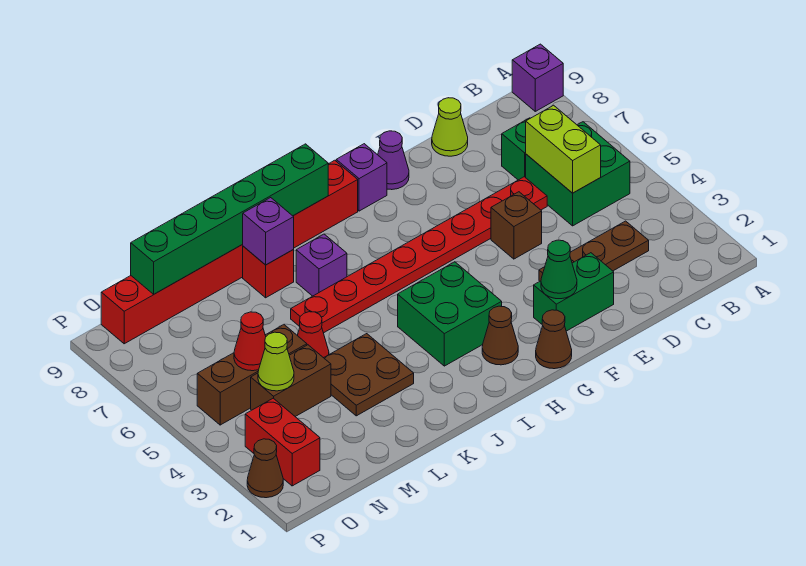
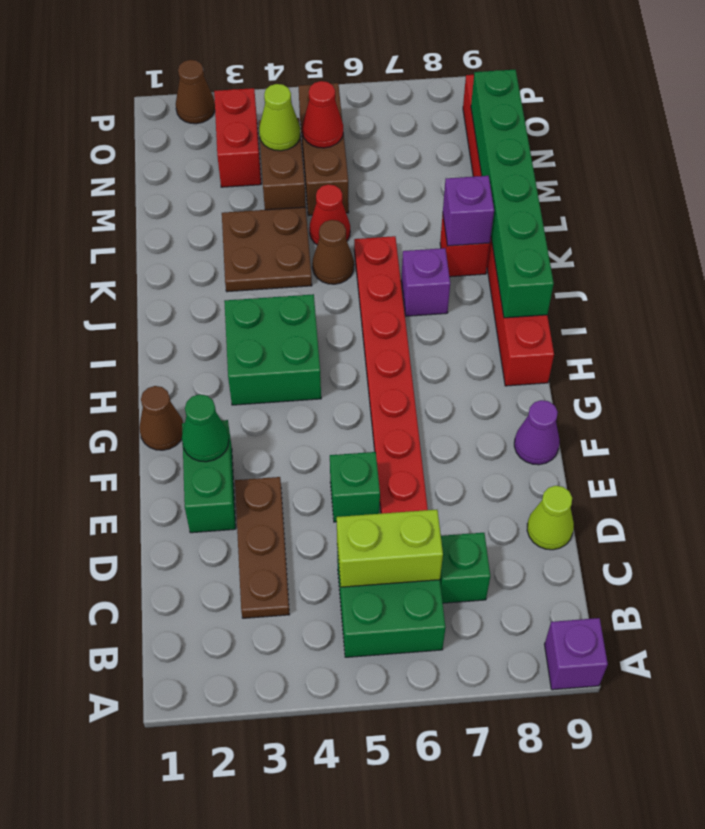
brown 1x1 brick [491,192,542,259] -> green 1x1 brick [330,452,380,522]
purple 1x1 brick [336,144,387,211] -> none
brown 1x1 cone [482,306,518,365] -> brown 1x1 cone moved to [312,220,354,284]
red 1x2 brick [245,398,320,486] -> red 1x2 brick turned to [214,88,261,187]

